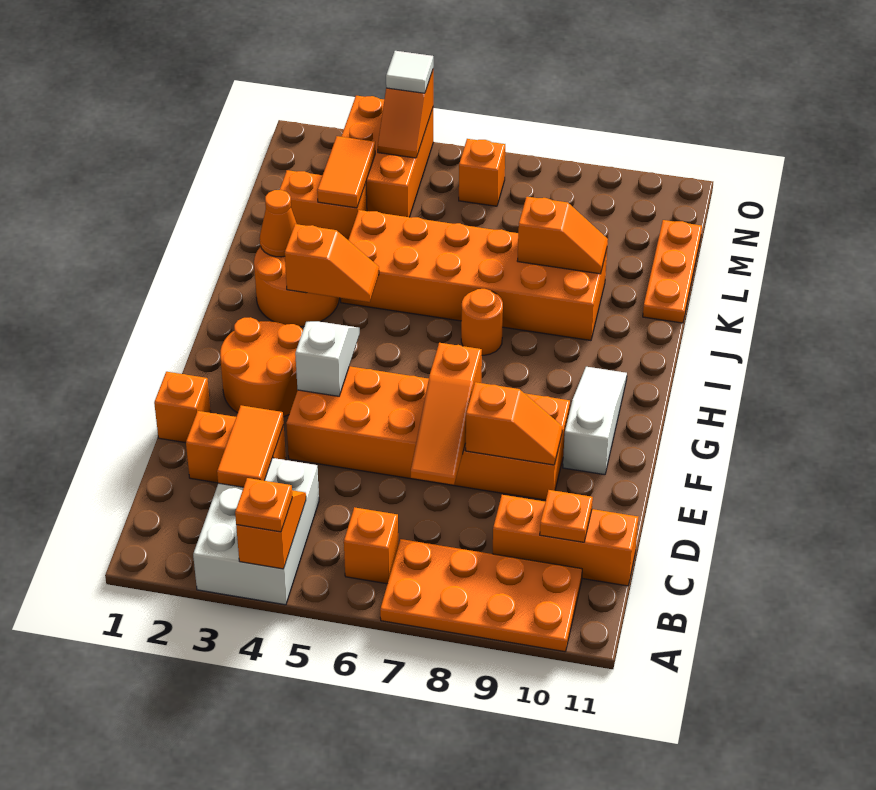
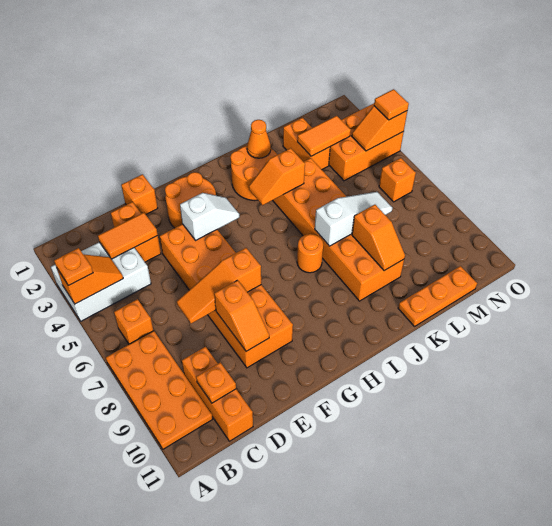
white 1x3 slope [563,367,627,475] -> white 1x3 slope moved to [315,192,392,246]
orange 1x2 slope [285,224,379,302] -> orange 1x2 slope turned to [249,148,305,205]
white 1x1 tile [386,51,433,93] -> orange 1x1 tile [374,89,409,120]

